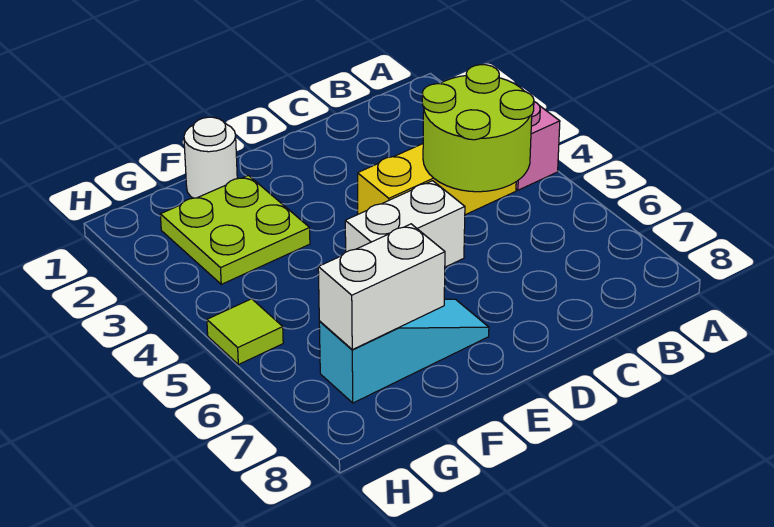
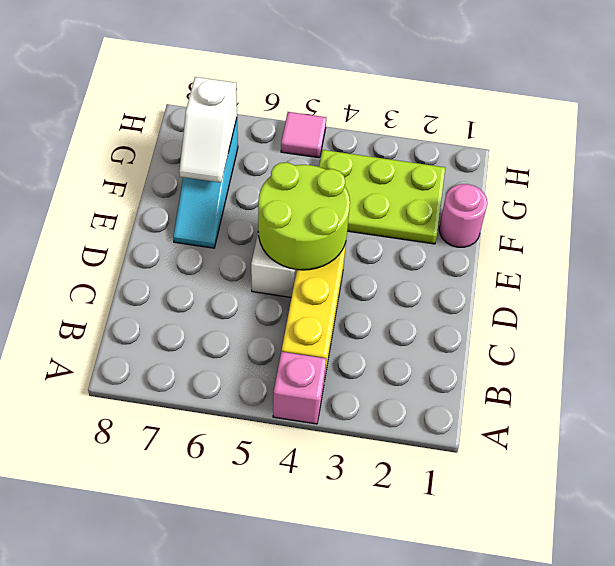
lime 2x2 round brick [422,65,534,192] -> lime 2x2 round brick moved to [258,162,350,270]
white 1x1 round brick [184,117,237,198] -> pink 1x1 round brick [439,184,487,247]
lime 2x2 plate [160,175,310,284] -> lime 2x3 plate [319,150,445,244]
white 1x2 brick [318,224,445,350] -> white 1x2 slope [179,77,237,183]
lime 1x1 tile [207,299,283,365] -> pink 1x1 tile [281,112,326,158]

